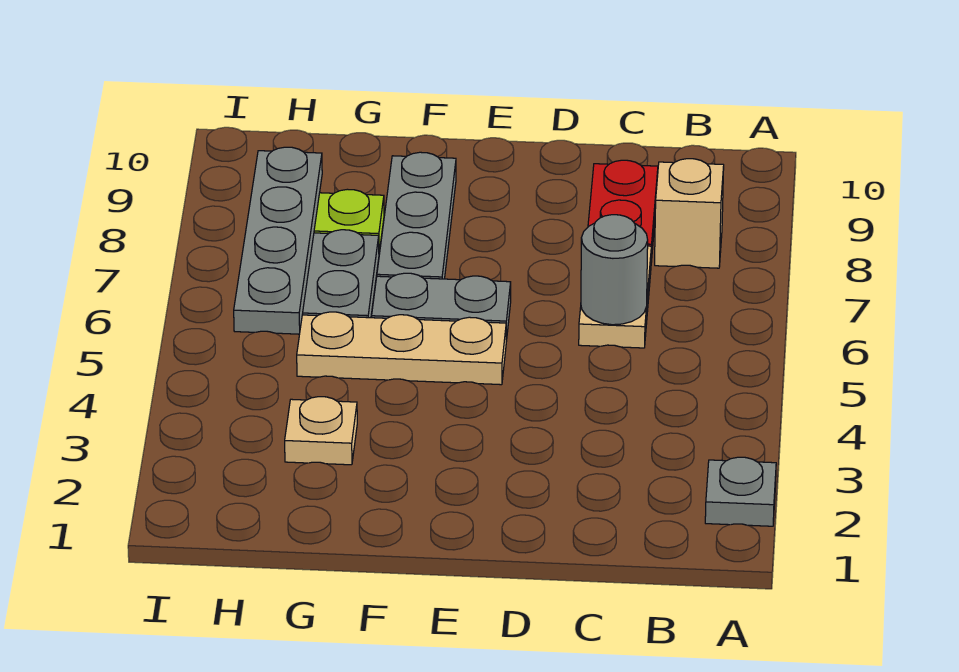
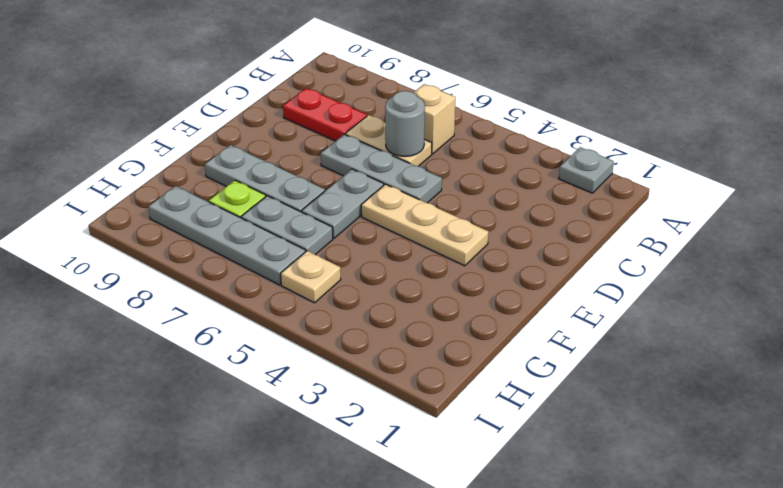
tan 1x1 brick [655,159,724,268] -> tan 1x1 brick moved to [413,84,456,154]
none -> grey 1x3 plate [321,134,442,203]
tan 1x3 plate [297,312,506,385] -> tan 1x3 plate turned to [361,184,488,266]
tan 1x1 plate [285,397,357,465] -> tan 1x1 plate moved to [281,251,341,303]

